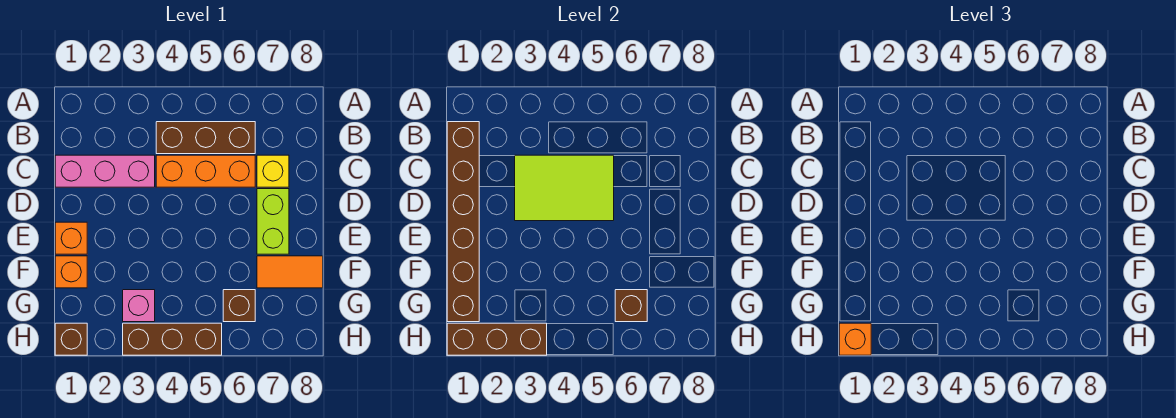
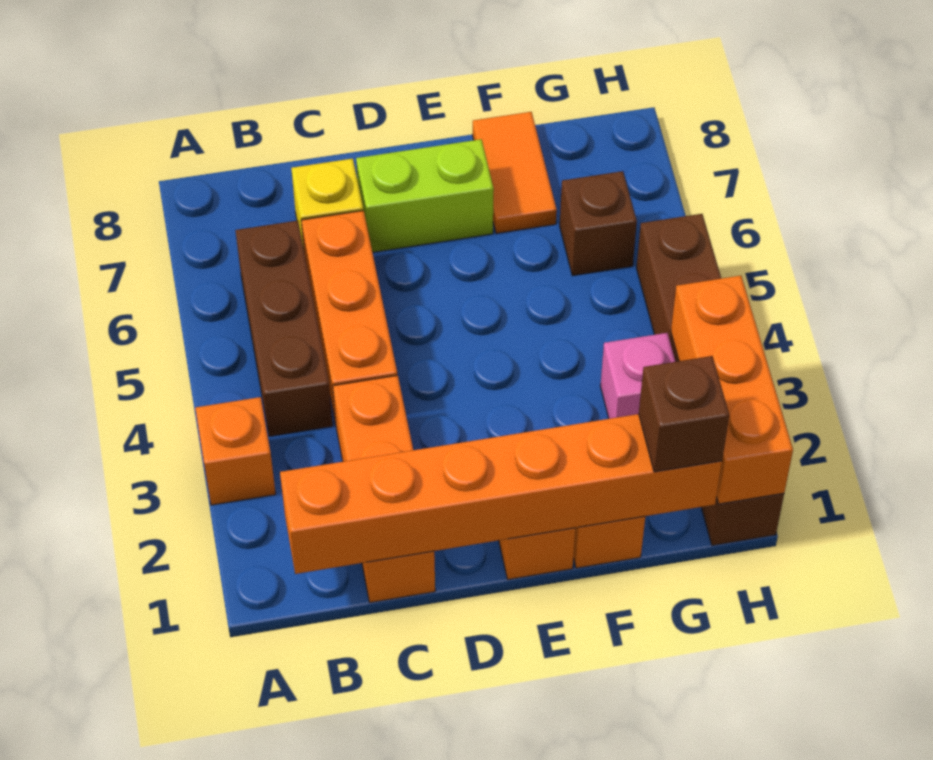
brown 1x6 brick [447,122,479,322] -> orange 1x6 brick [280,414,722,574]
pink 1x3 brick [55,155,155,187] -> orange 1x3 brick [333,375,435,603]
lime 2x3 tile [515,155,614,221] -> none
brown 1x1 brick [615,290,647,322] -> brown 1x1 brick moved to [639,356,729,472]
brown 1x3 brick [447,323,547,355] -> orange 1x3 brick [671,276,793,504]
orange 1x1 brick [839,323,871,355] -> orange 1x1 brick moved to [195,397,276,505]

